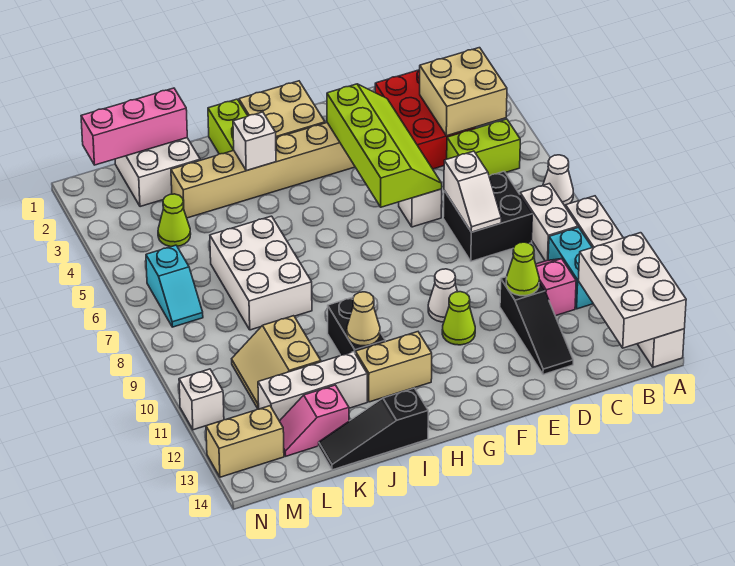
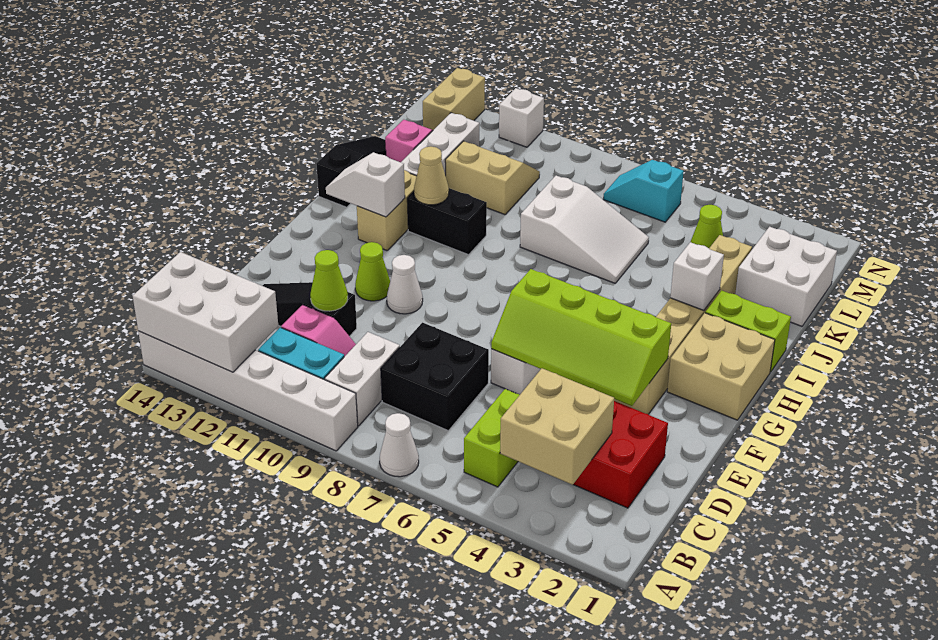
white 1x2 brick [520,184,578,261] -> white 1x2 brick turned to [325,332,400,426]
white 1x2 slope [444,151,501,232] -> white 1x2 slope moved to [326,152,405,217]
white 2x3 brick [210,216,312,330] -> white 2x3 slope [520,175,649,283]
pink 1x3 brick [81,88,187,165] -> none

